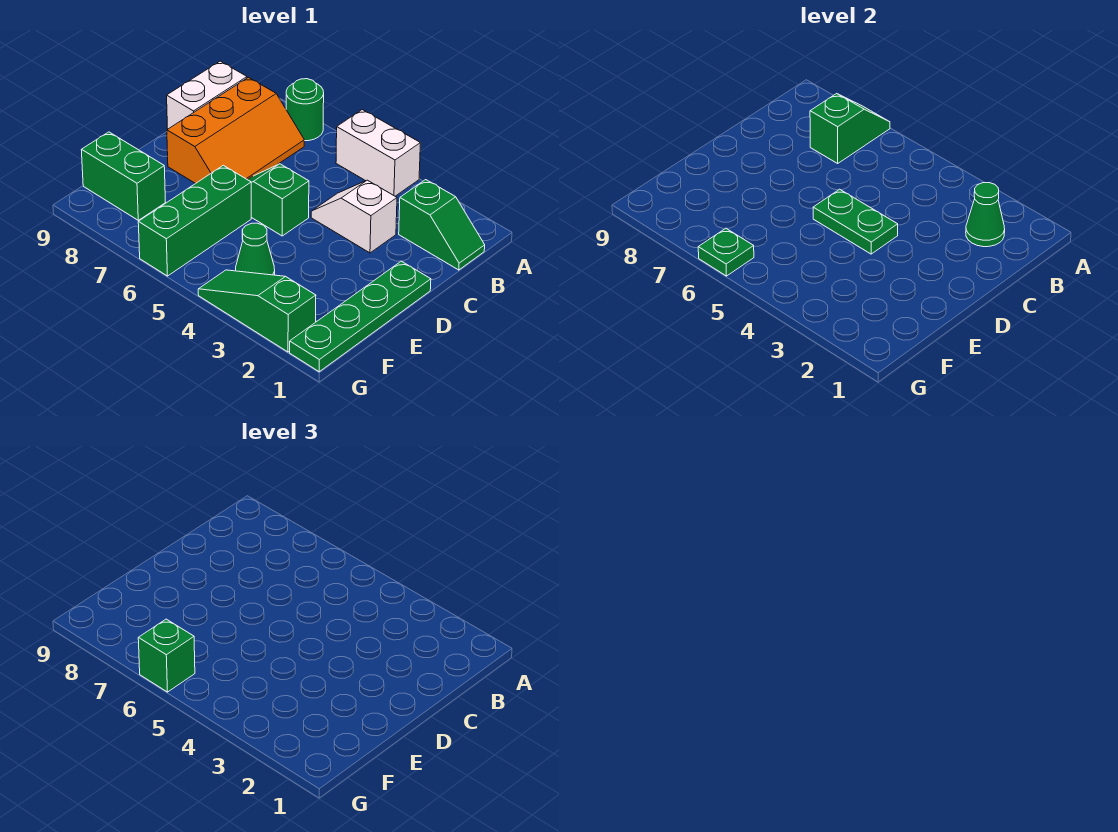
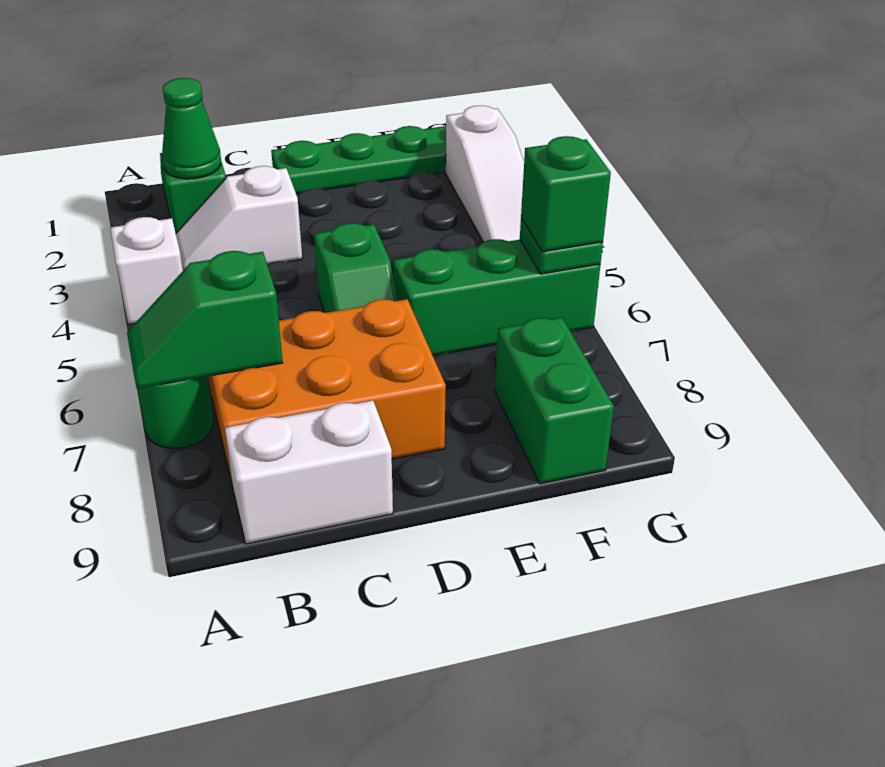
white 1x2 brick [336,110,420,196] -> white 1x1 brick [110,217,183,324]
orange 2x3 slope [167,78,304,184] -> orange 2x3 brick [209,299,446,487]
white 1x2 slope [311,180,397,253] -> white 1x2 slope turned to [176,166,302,270]
green 1x2 plate [813,189,898,254] -> none
green 1x1 cone [236,223,275,275] -> none
green 1x3 slope [198,270,316,352] -> white 1x3 slope [446,106,524,242]

